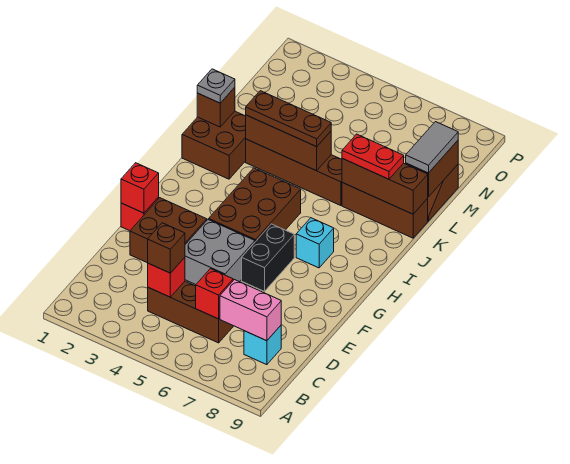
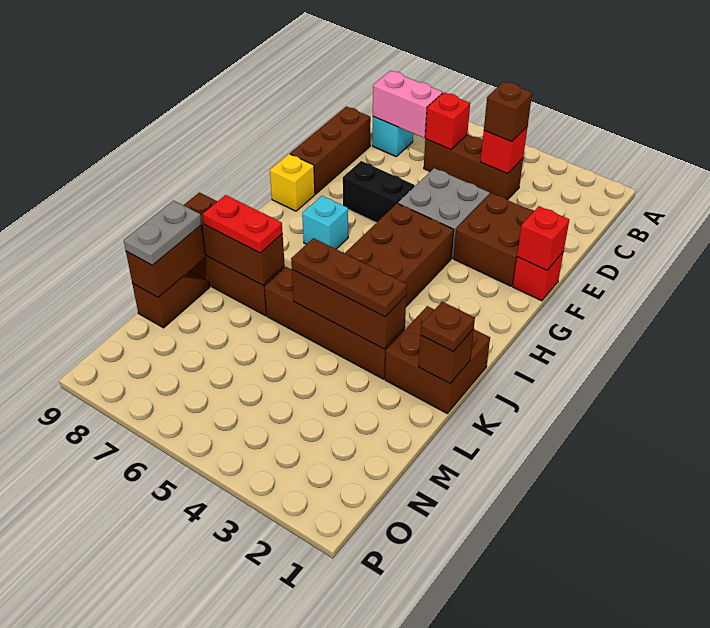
none -> brown 1x3 brick [290,106,371,194]
black 1x2 brick [242,224,294,291] -> black 1x2 brick turned to [343,161,415,223]
none -> yellow 1x1 brick [270,154,315,211]
grey 1x1 plate [197,69,235,103] -> brown 1x1 plate [420,302,475,352]
grey 1x2 tile [406,122,458,173] -> grey 1x2 plate [124,201,202,265]

